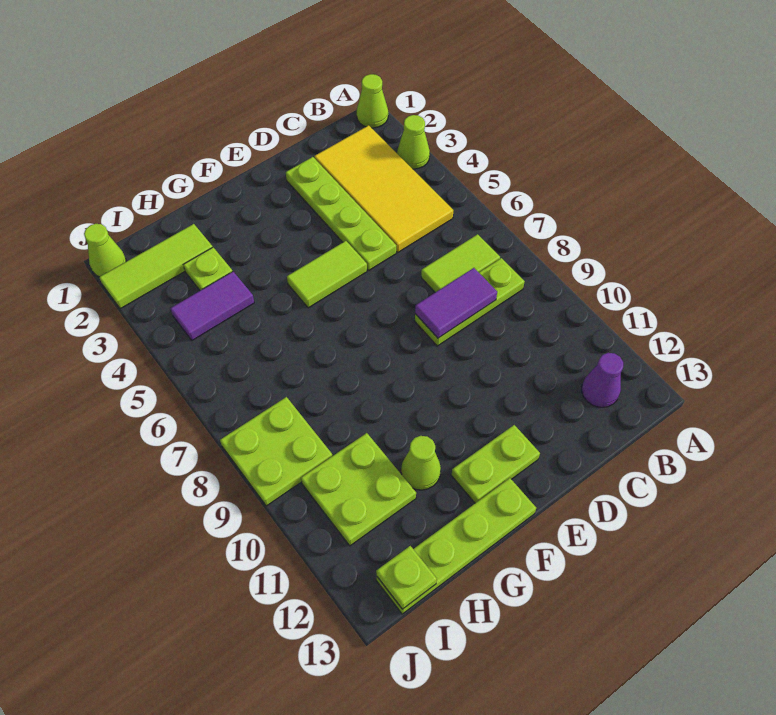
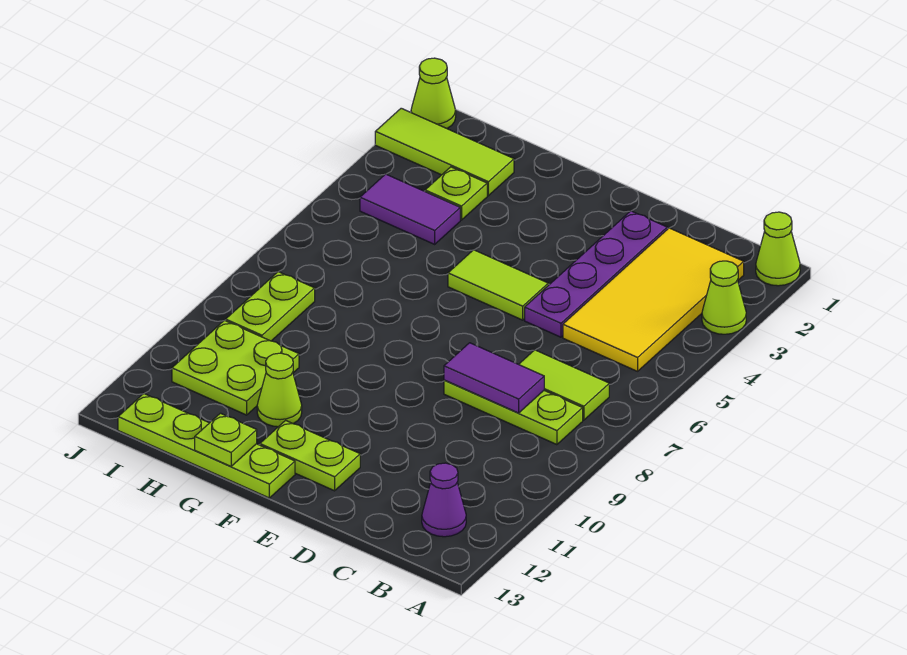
lime 1x4 plate [286,157,396,271] -> purple 1x4 plate [525,211,667,337]
lime 2x2 plate [220,397,332,506] -> lime 1x2 plate [226,272,315,341]
lime 1x1 plate [376,546,437,609] -> lime 1x1 plate moved to [195,413,257,467]

